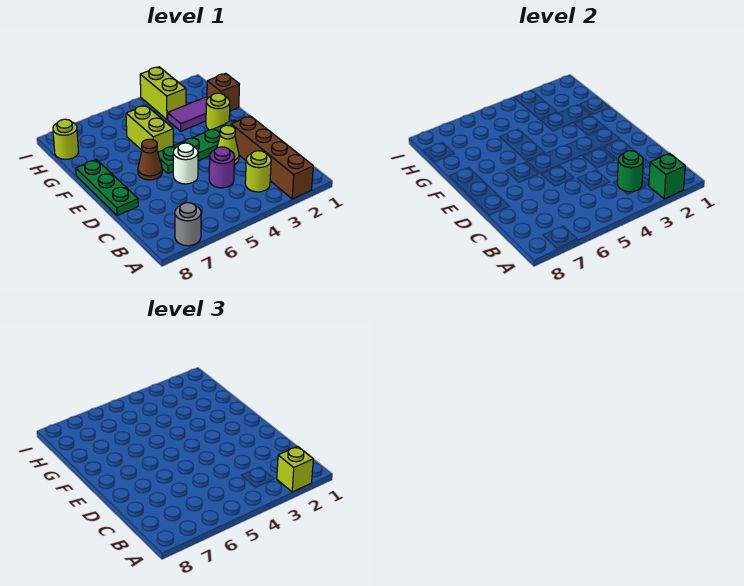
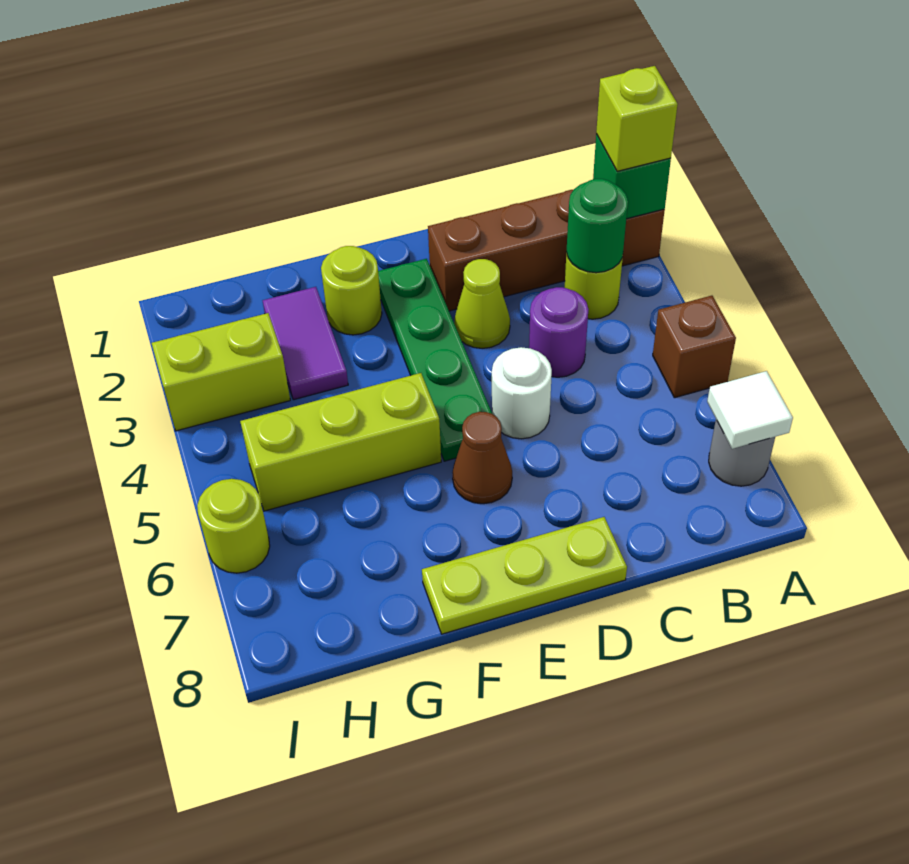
none -> white 1x1 tile [707,371,793,449]
green 1x3 plate [76,159,138,216] -> lime 1x3 plate [422,517,627,634]
lime 1x2 brick [126,105,173,152] -> lime 1x3 brick [240,373,441,511]
brown 1x1 brick [207,73,239,111] -> brown 1x1 brick moved to [653,296,736,398]
lime 1x1 round brick [53,119,78,159] -> lime 1x1 round brick moved to [197,479,270,573]

